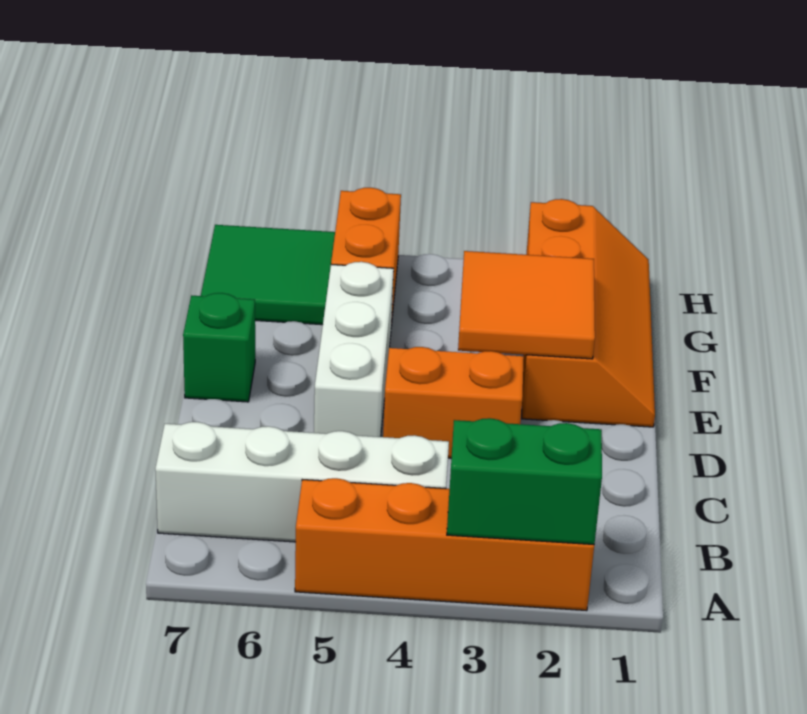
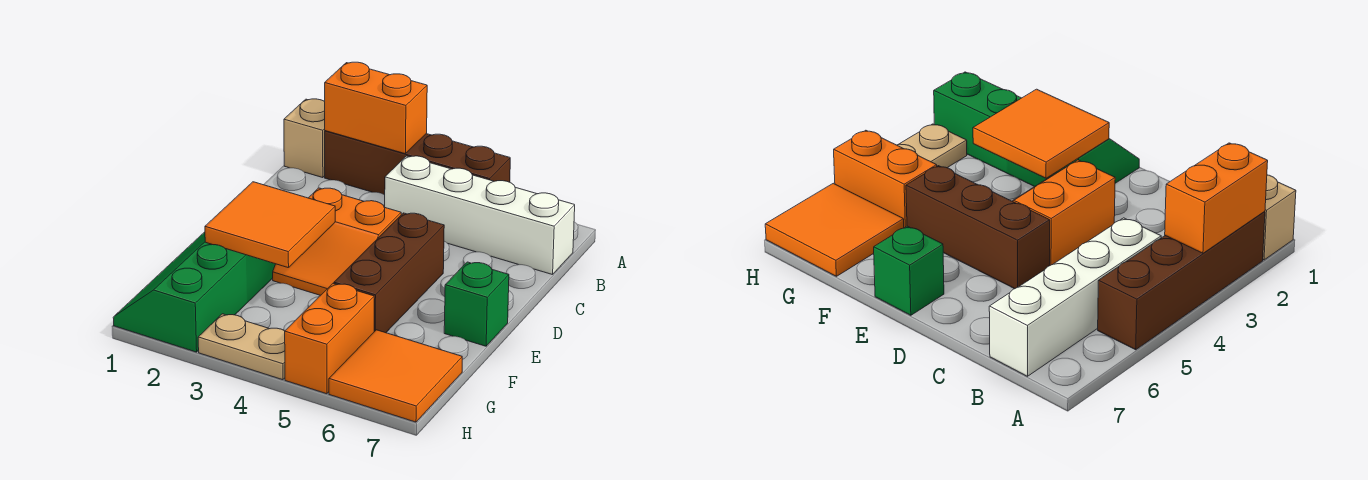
none -> tan 1x1 brick [284,99,325,178]
orange 1x4 brick [295,478,594,611] -> brown 1x4 brick [325,131,510,195]
green 1x2 brick [447,418,602,544] -> orange 1x2 brick [325,62,427,154]
white 1x3 brick [314,262,394,437] -> brown 1x3 brick [334,213,444,333]
orange 2x4 slope [522,199,655,427] -> green 2x4 slope [113,232,275,352]
green 2x2 tile [201,225,335,325] -> orange 2x2 tile [329,330,462,422]
none -> tan 1x2 plate [198,314,285,380]

